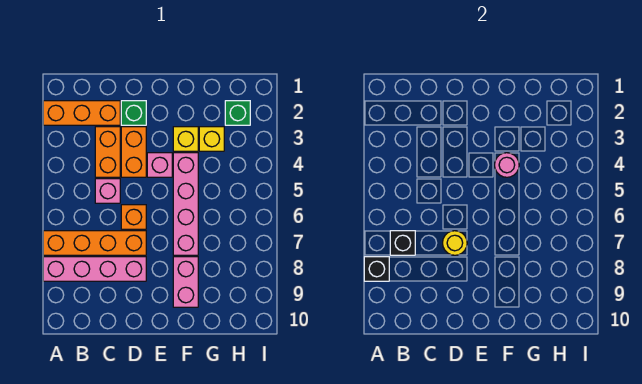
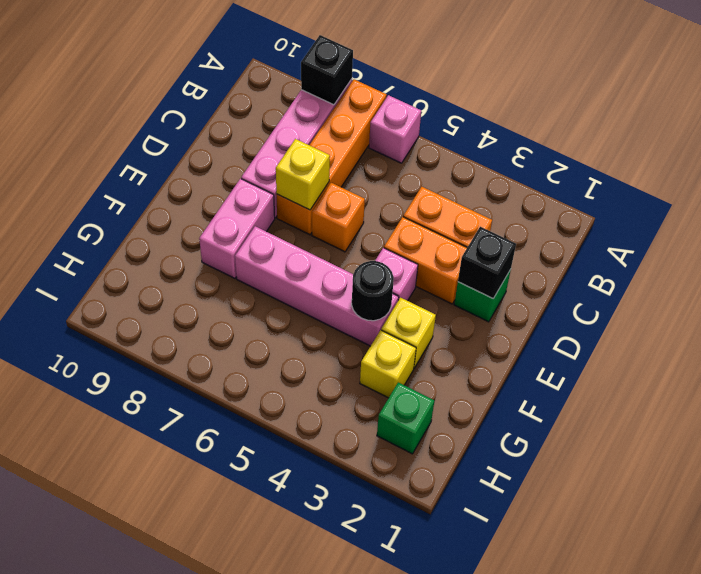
orange 1x3 brick [43,101,120,125] -> none
black 1x1 brick [390,231,415,255] -> black 1x1 brick moved to [458,227,516,298]
pink 1x1 brick [95,179,120,203] -> pink 1x1 brick moved to [369,95,421,163]
yellow 1x1 round brick [443,231,467,255] -> yellow 1x1 brick [276,139,330,210]
pink 1x1 round brick [495,153,519,177] -> black 1x1 round brick [352,261,394,321]
pink 1x2 brick [173,257,198,307] -> pink 1x2 brick turned to [199,179,275,278]

